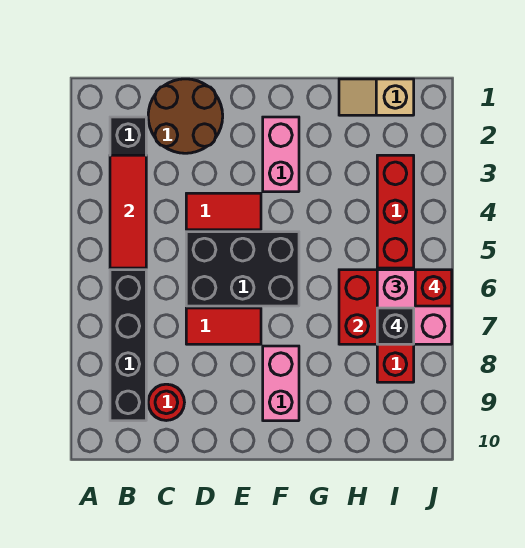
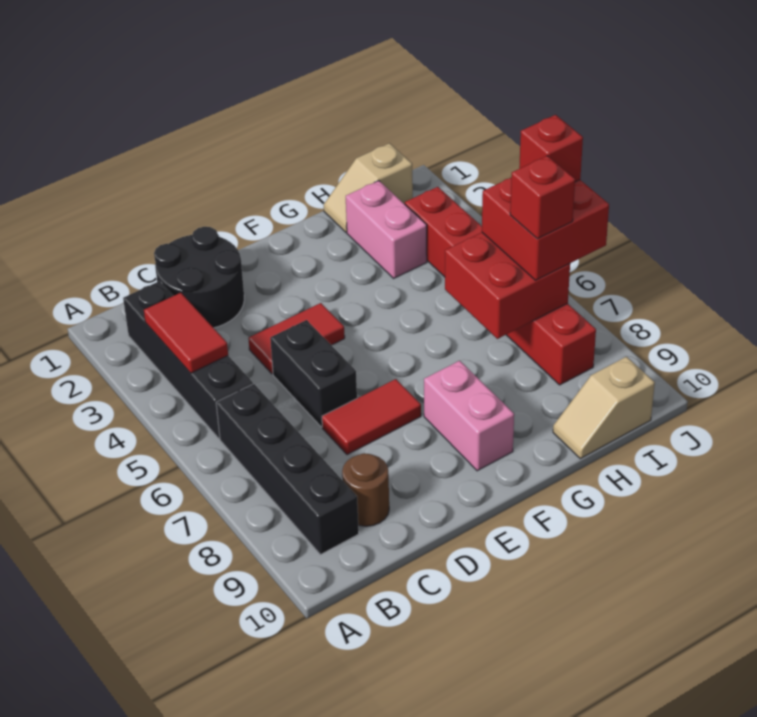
red 1x3 tile [110,155,146,268] -> red 1x2 tile [144,293,228,373]
brown 2x2 round brick [148,79,223,153] -> black 2x2 round brick [154,227,244,328]
red 1x1 round brick [148,384,184,421] -> brown 1x1 round brick [342,453,389,526]
black 2x3 brick [186,232,299,306] -> black 1x2 brick [270,320,357,427]
pink 1x2 brick [263,117,299,192] -> pink 1x2 brick moved to [346,181,427,278]
none -> tan 1x2 slope [553,357,655,459]
pink 2x2 brick [377,270,452,344] -> red 2x2 brick [482,178,609,280]
black 1x1 brick [377,308,414,344] -> red 1x1 brick [510,156,575,239]

